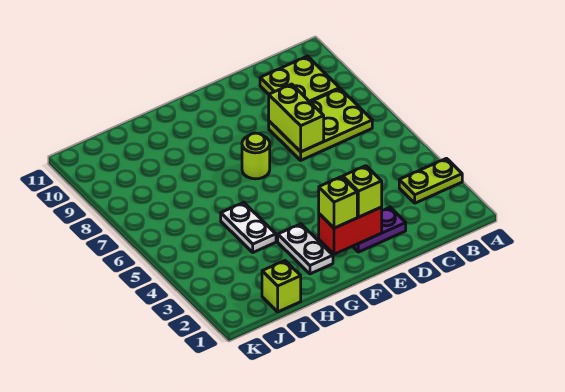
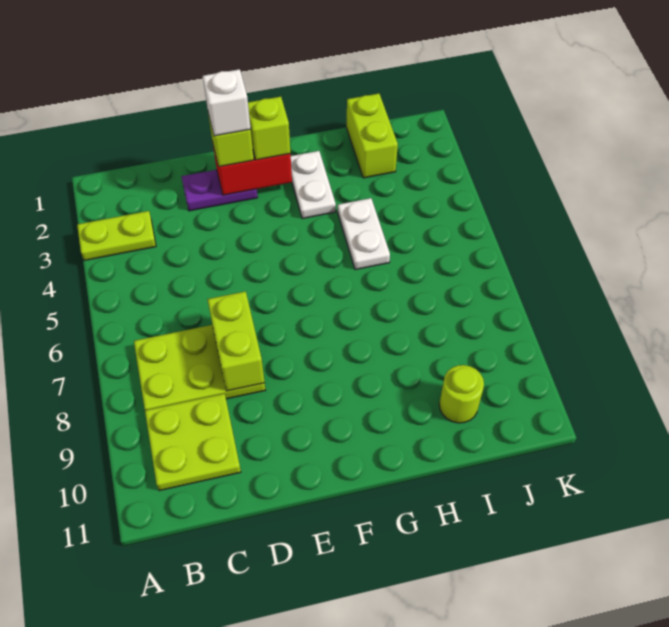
none -> white 1x1 brick [203,69,251,136]
lime 1x1 round brick [242,133,270,179] -> lime 1x1 round brick moved to [439,365,484,423]
lime 1x1 brick [262,261,301,312] -> lime 1x2 brick [347,94,398,178]

